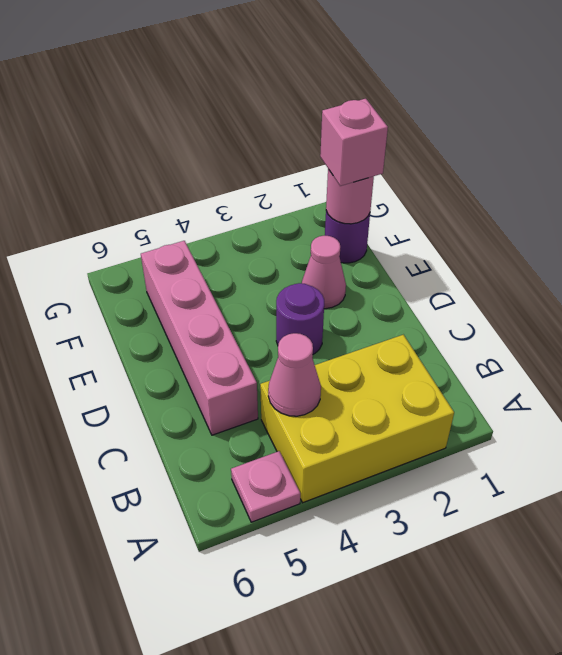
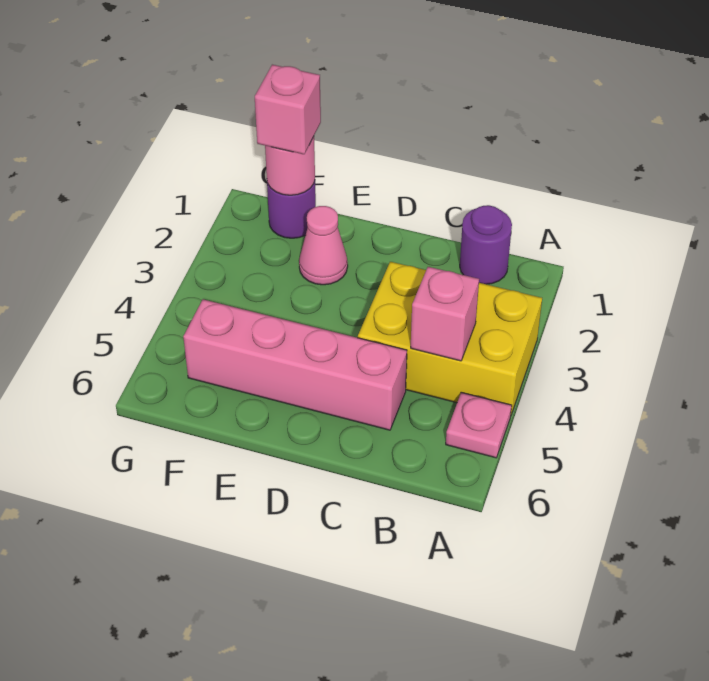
yellow 2x3 brick [260,335,454,503] -> yellow 2x3 brick turned to [358,262,542,415]
pink 1x1 cone [268,333,321,416] -> pink 1x1 brick [411,267,479,361]
purple 1x1 round brick [276,283,324,354] -> purple 1x1 round brick moved to [460,205,512,284]

